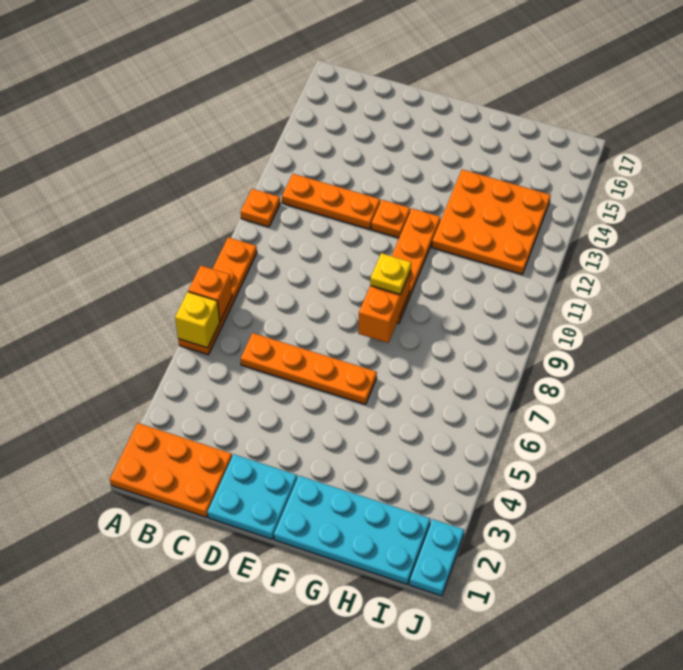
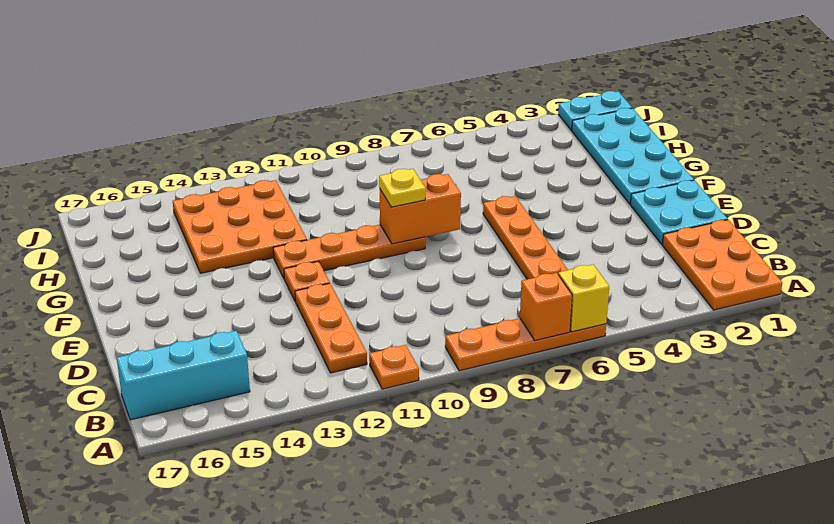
none -> cyan 1x3 brick [117,331,250,420]

